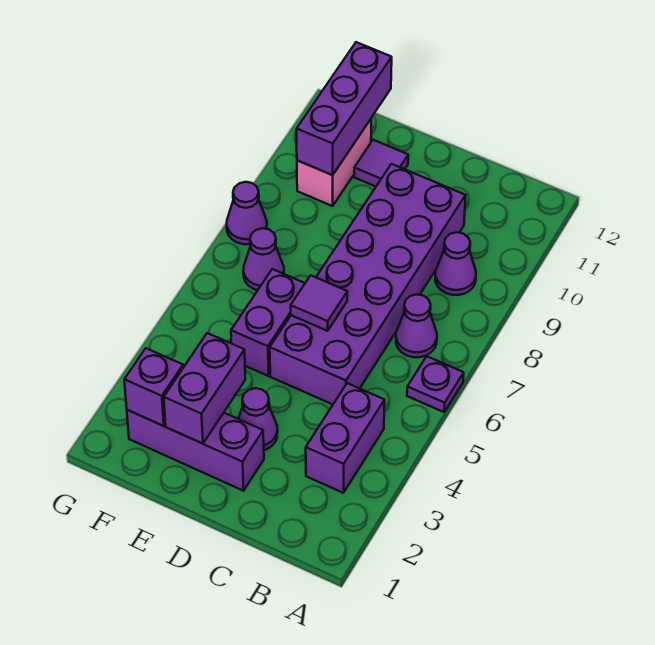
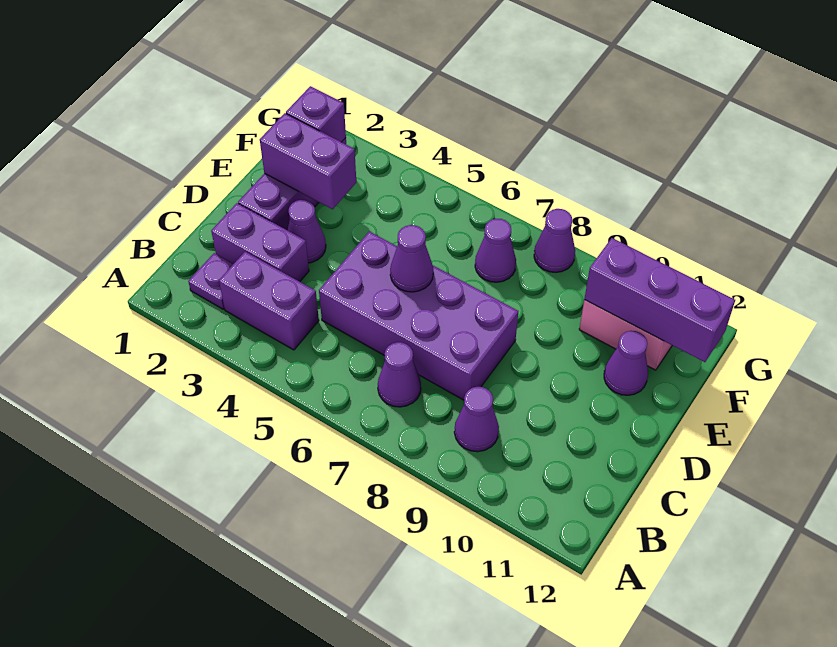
purple 1x1 plate [407,356,464,412] -> purple 1x1 plate moved to [188,253,233,309]
purple 2x6 brick [270,164,466,404] -> purple 2x4 brick [319,232,518,400]
purple 1x1 tile [291,275,347,331] -> purple 1x1 cone [390,225,433,292]
purple 1x2 brick [231,269,305,376] -> purple 1x2 brick moved to [211,203,309,282]
purple 1x1 tile [354,140,408,186] -> purple 1x1 cone [604,331,648,395]

